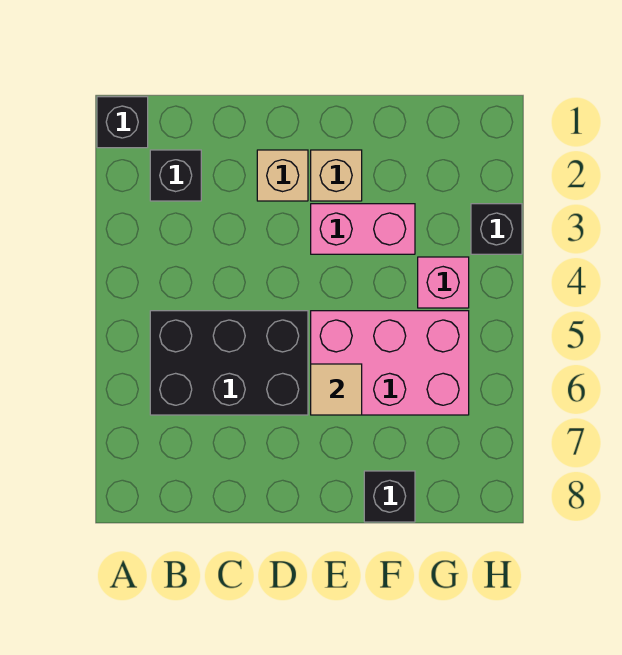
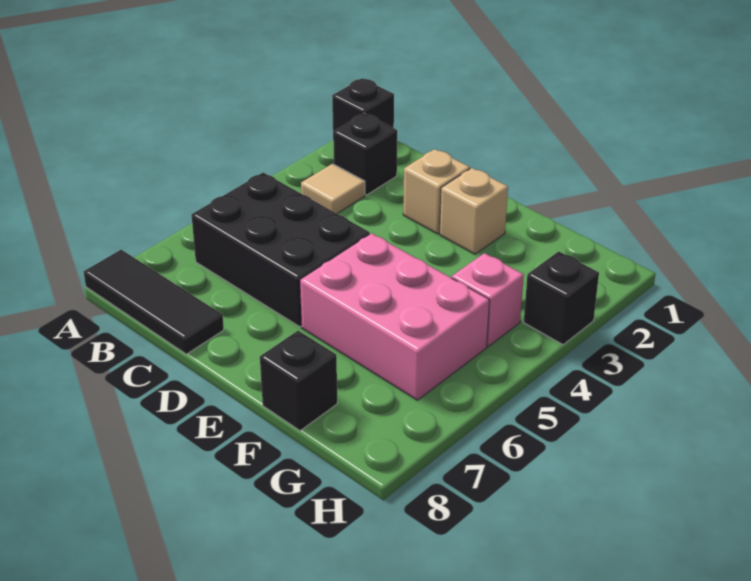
none -> black 1x3 tile [84,250,224,354]
pink 1x2 brick [311,204,415,254] -> none
tan 1x1 tile [311,364,362,415] -> tan 1x1 tile moved to [301,164,365,214]

